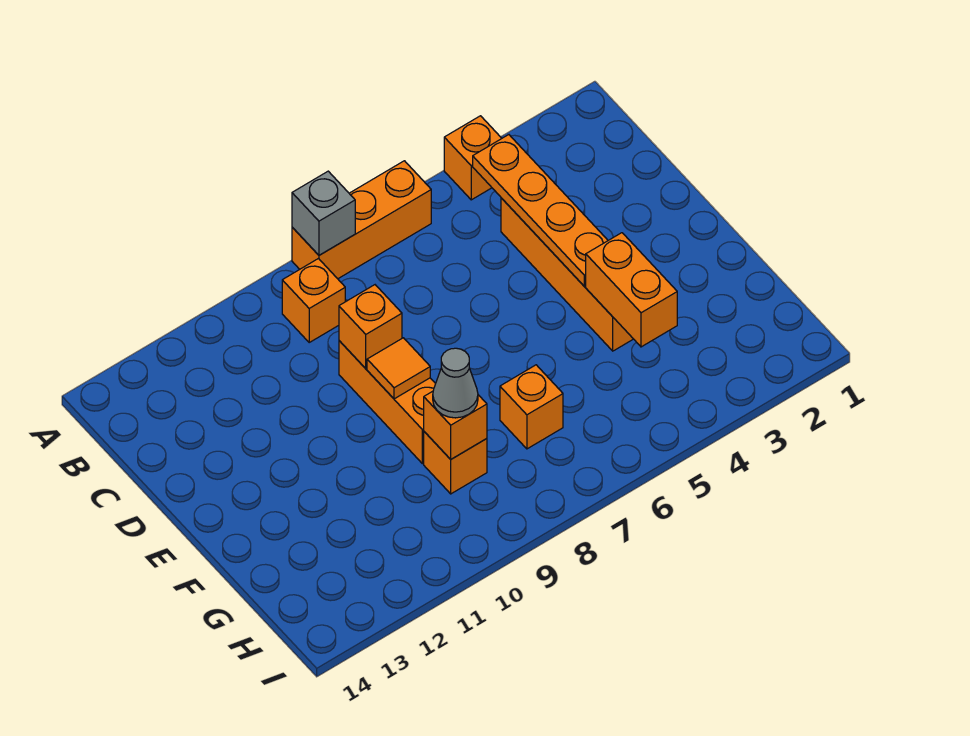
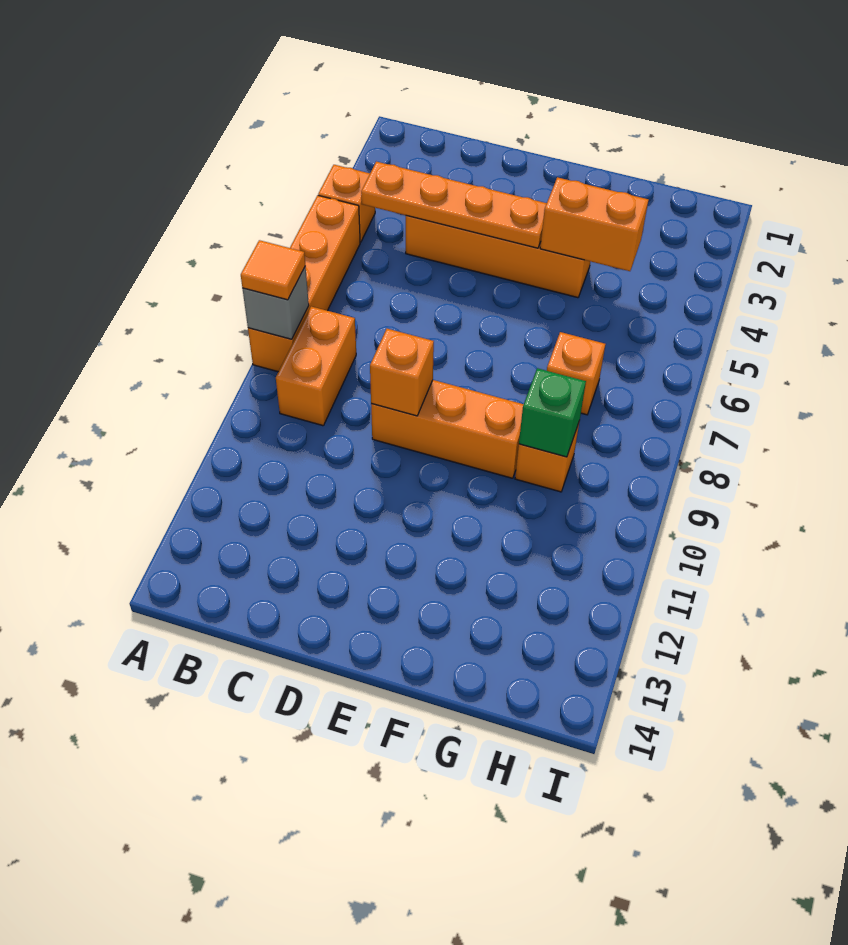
orange 1x3 brick [292,161,431,279] -> orange 1x4 brick [248,195,360,372]
orange 1x1 brick [282,259,345,342] -> orange 1x2 brick [276,306,356,426]
orange 1x1 tile [367,338,430,399] -> orange 1x1 tile moved to [241,240,305,300]
orange 1x1 brick [424,391,487,459] -> green 1x1 brick [519,368,586,457]
grey 1x1 cone [433,348,478,418] -> none

